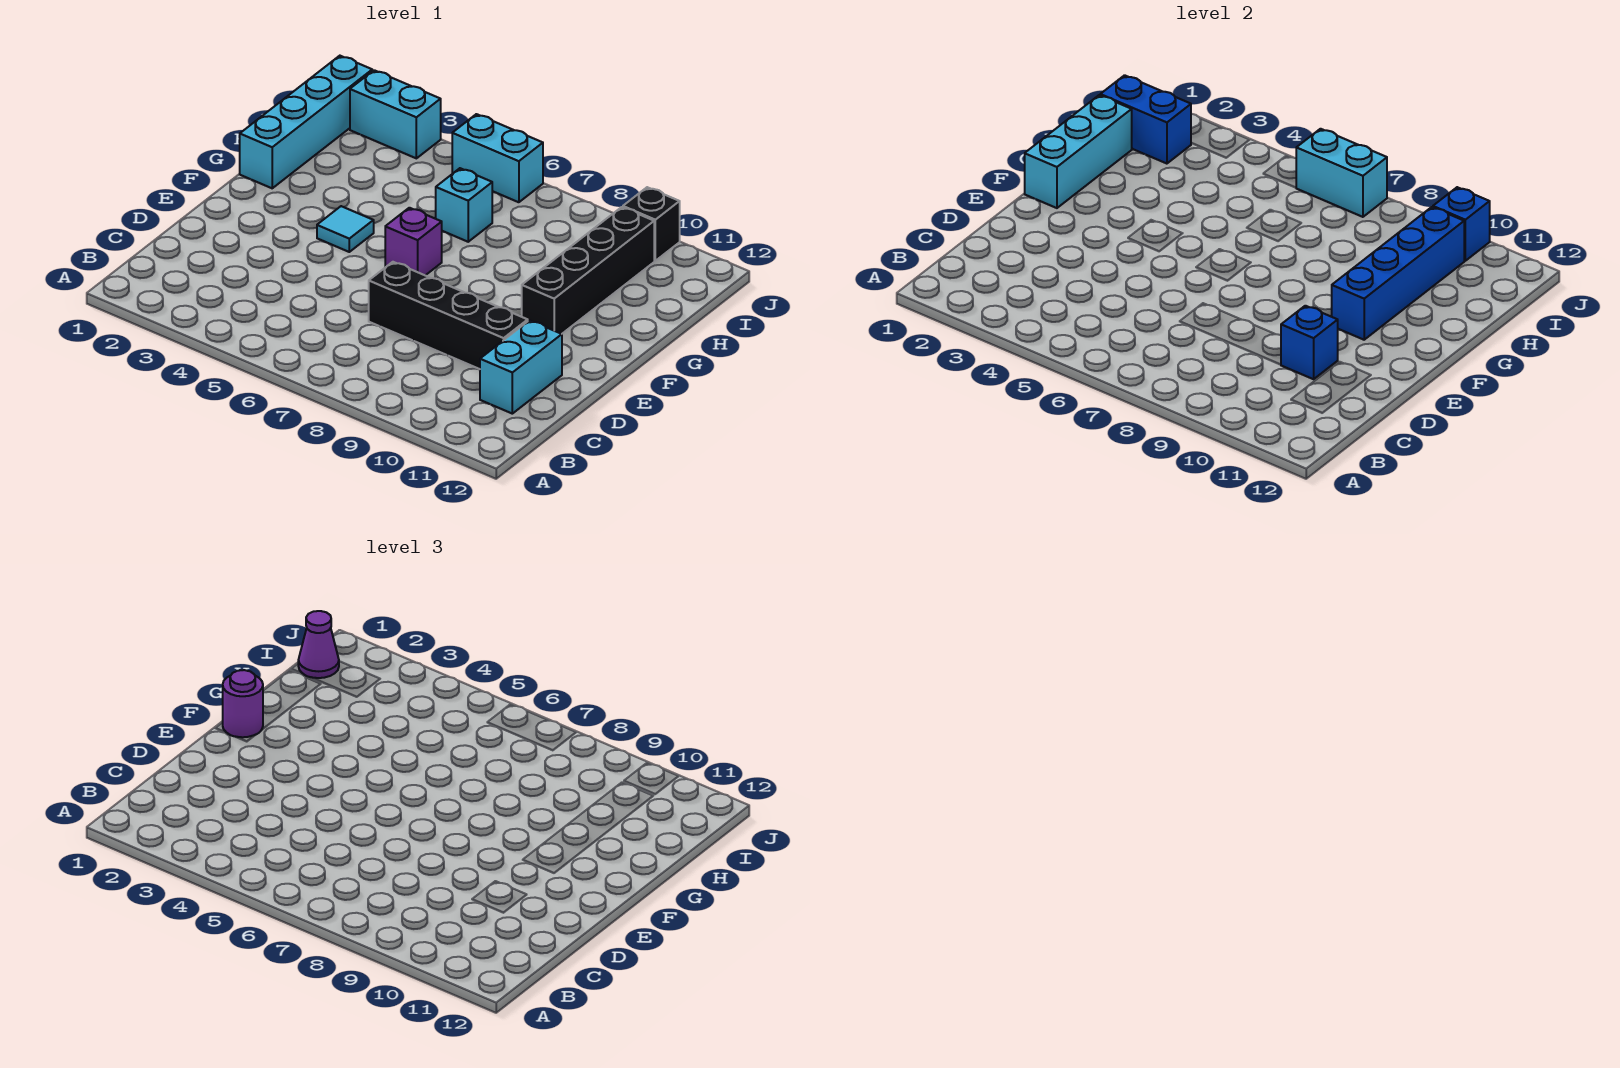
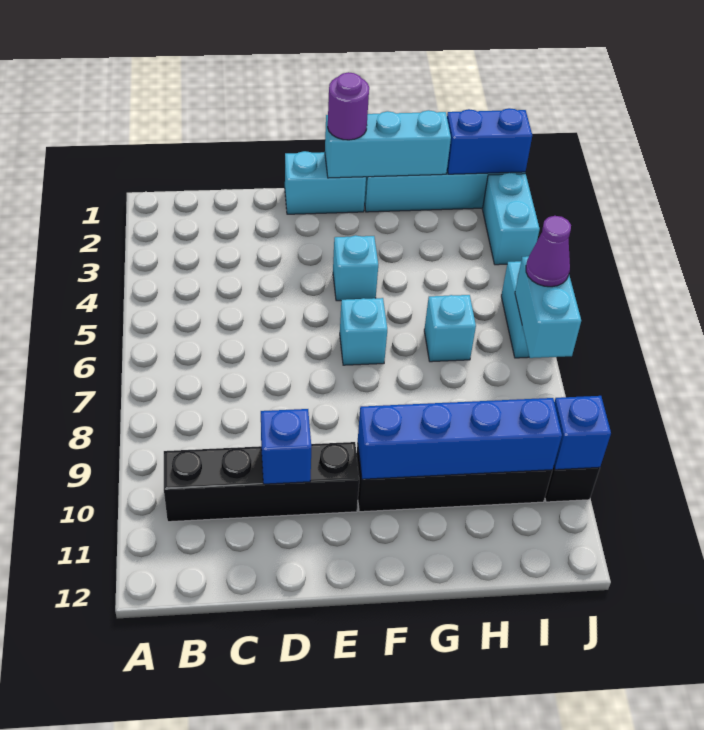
cyan 1x2 brick [480,320,562,414] -> cyan 1x2 brick moved to [285,151,366,214]
black 1x4 brick [369,262,528,369] -> black 1x4 brick turned to [164,442,359,522]
cyan 1x1 tile [317,206,374,252] -> cyan 1x1 brick [333,235,378,301]
purple 1x1 brick [385,208,442,275] -> cyan 1x1 brick [340,298,387,365]
blue 1x2 brick [1100,75,1191,164] -> blue 1x2 brick turned to [447,108,532,174]
purple 1x1 cone [298,611,339,678] -> purple 1x1 cone moved to [526,216,571,287]

